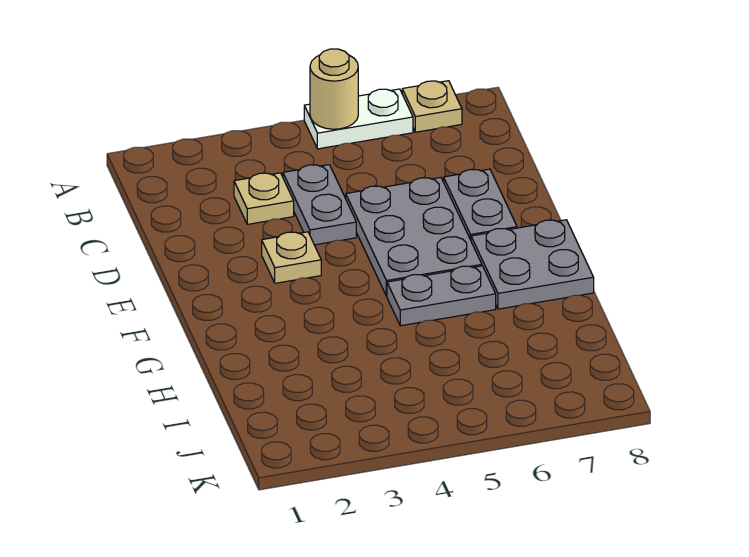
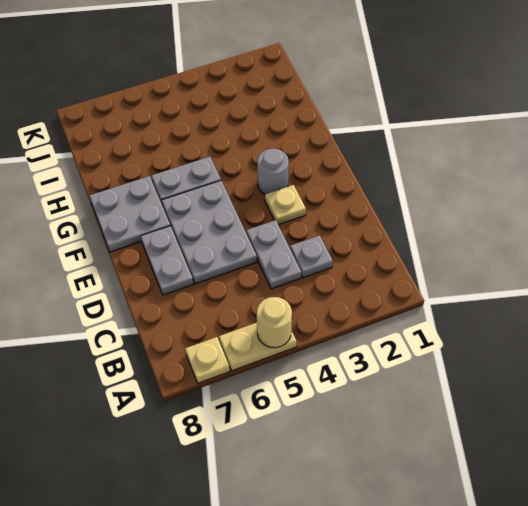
white 1x2 plate [304,89,413,149] -> tan 1x2 plate [219,323,297,371]
tan 1x1 plate [234,173,294,224] -> grey 1x1 plate [290,235,333,278]
none -> grey 1x1 round brick [257,149,289,194]

